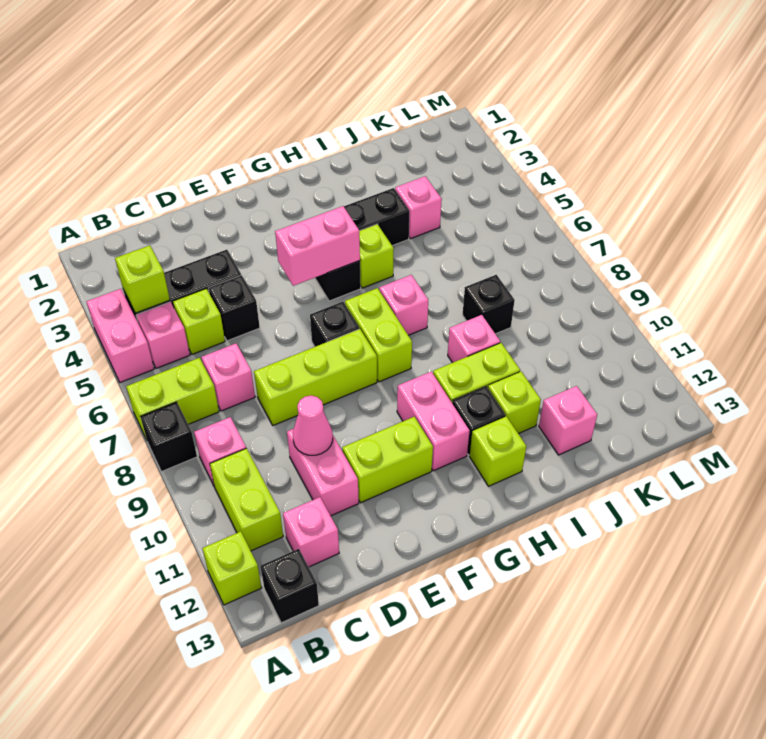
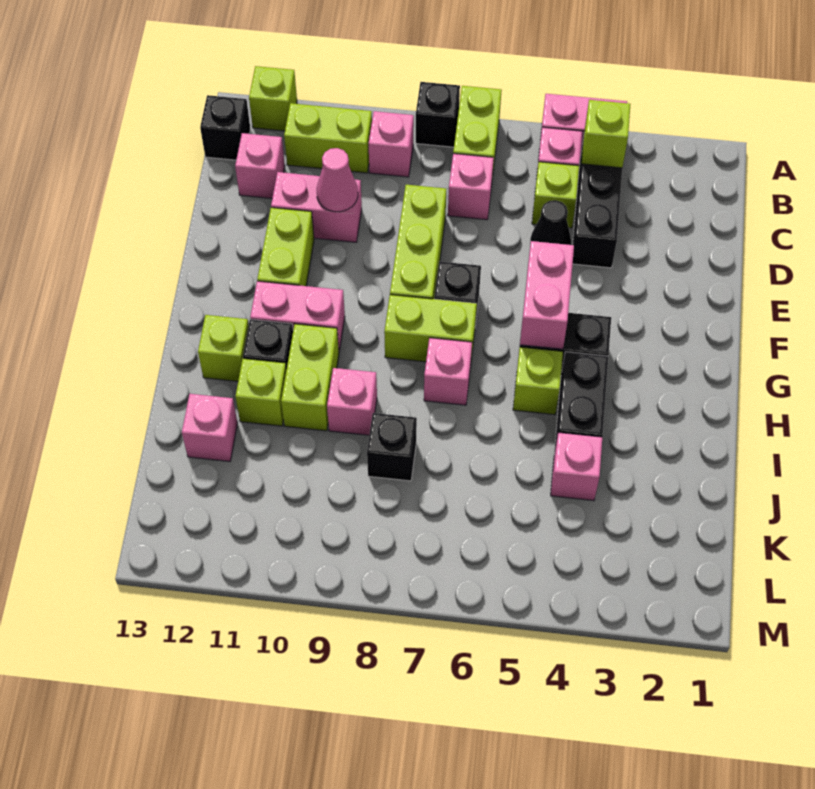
black 1x1 brick [208,275,260,341] -> black 1x1 cone [530,200,571,245]

